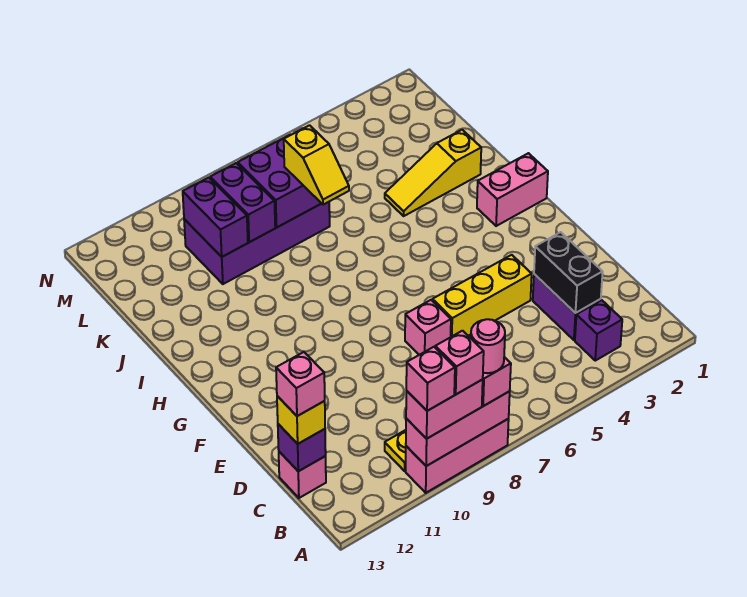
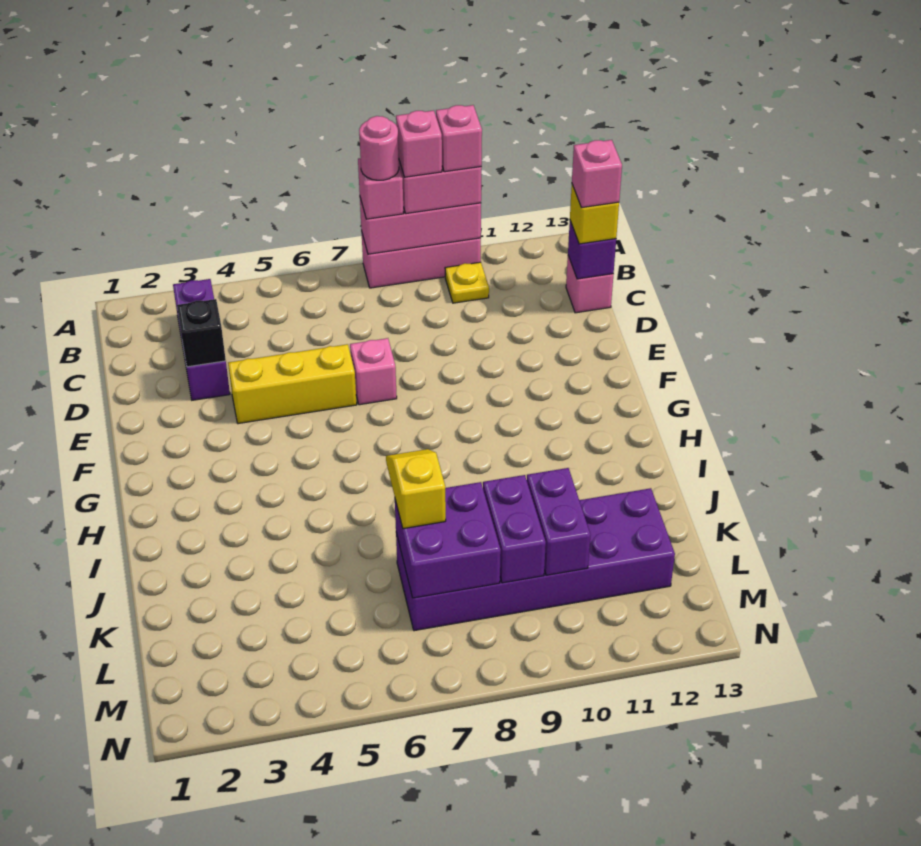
black 1x2 brick [534,232,603,313] -> black 1x1 brick [177,299,226,367]
pink 1x2 brick [477,153,548,226] -> none
yellow 1x3 slope [385,130,481,216] -> none
purple 2x4 brick [184,202,330,284] -> purple 2x6 brick [396,488,675,631]

